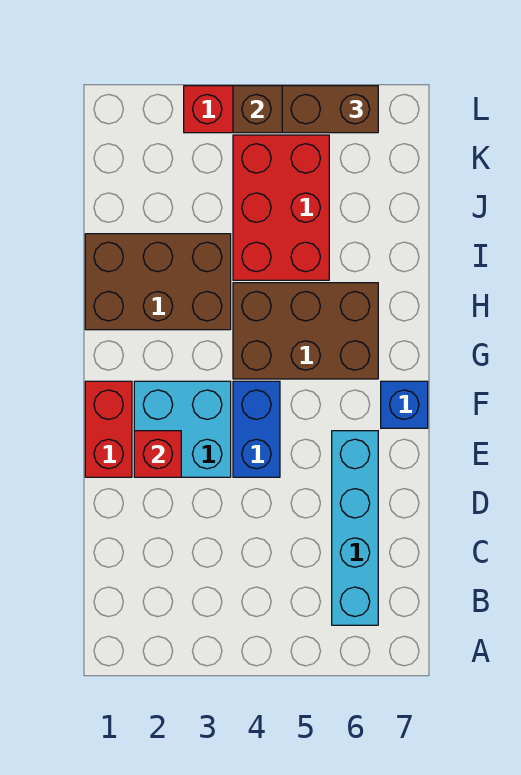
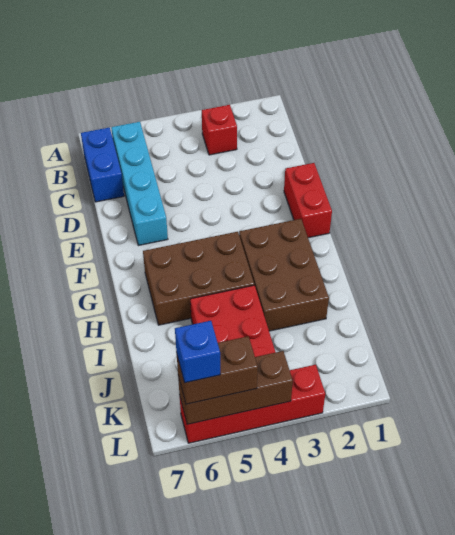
cyan 2x2 brick [134,381,231,477] -> none
red 1x1 brick [134,431,181,477] -> red 1x1 brick moved to [202,105,237,155]
blue 1x2 brick [233,381,280,477] -> blue 1x2 brick moved to [81,127,124,202]
blue 1x1 brick [381,381,428,428] -> blue 1x1 brick moved to [175,321,220,383]
brown 2x3 brick [85,234,231,330] -> brown 2x3 brick turned to [239,219,329,331]

